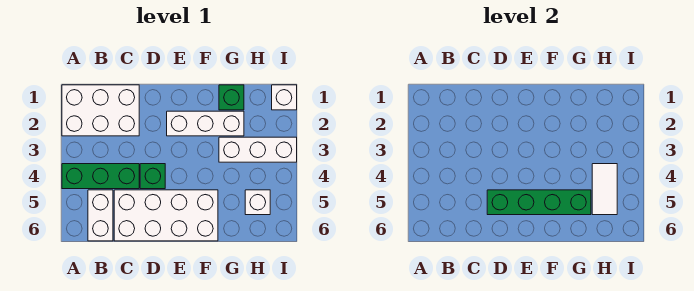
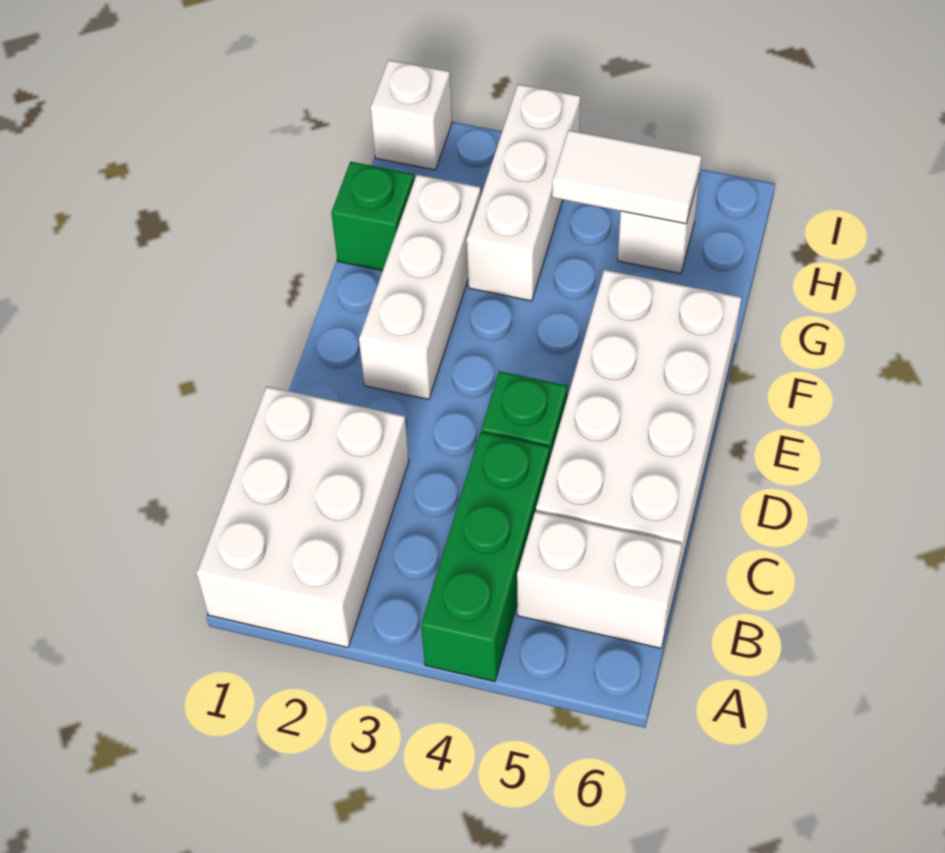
green 1x4 brick [487,190,591,215] -> none

